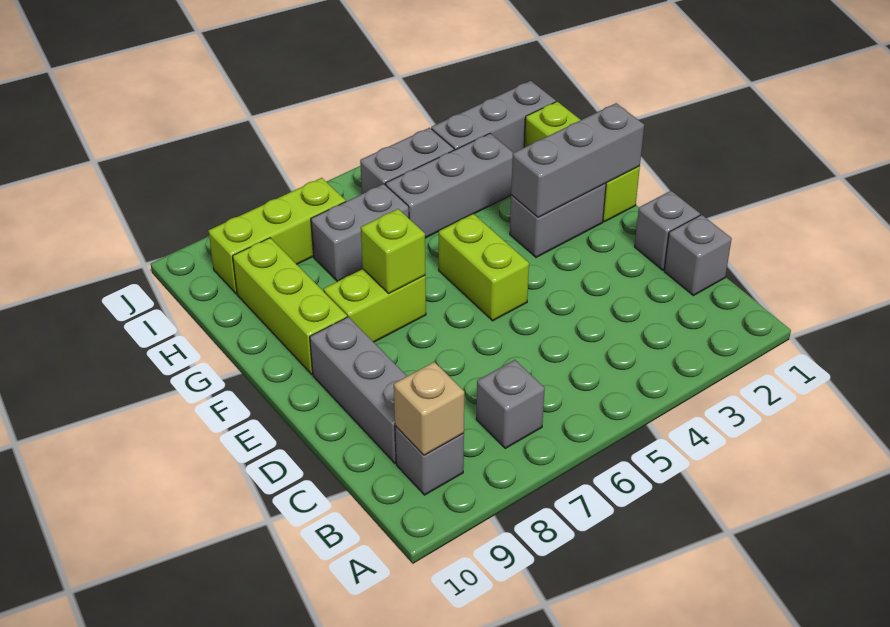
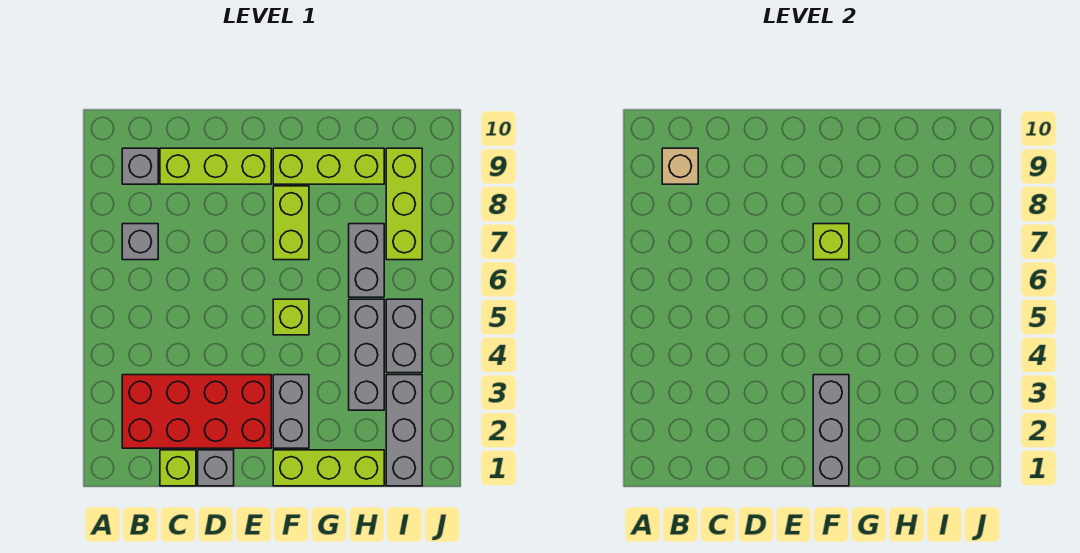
none -> red 2x4 brick [122,375,271,448]
grey 1x1 brick [664,215,732,296] -> lime 1x1 brick [160,450,196,486]
grey 1x3 brick [310,317,407,463] -> lime 1x3 brick [160,148,271,184]
lime 1x2 brick [439,214,529,321] -> lime 1x1 brick [273,299,309,335]

